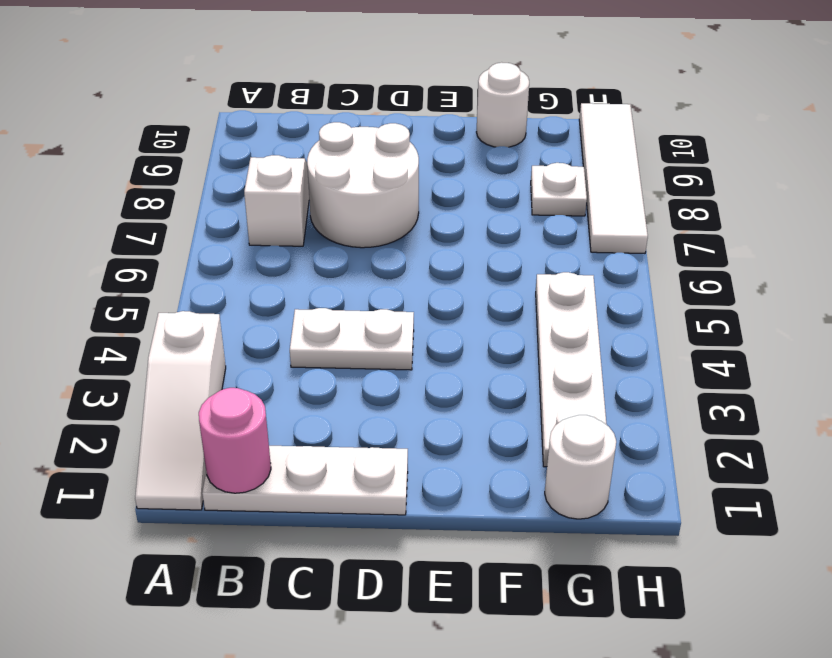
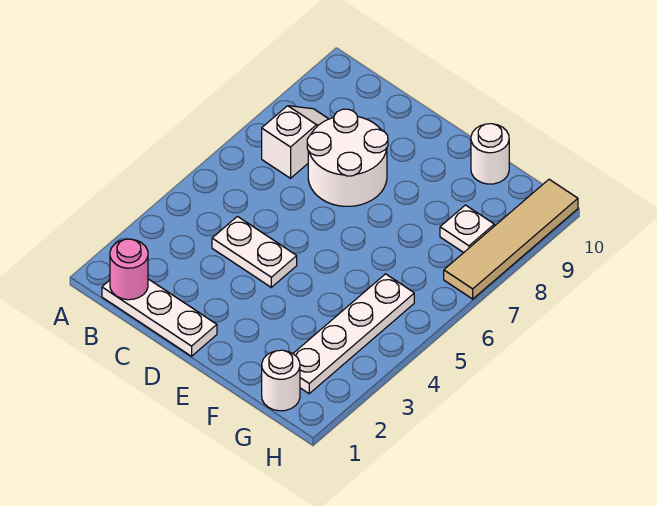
white 1x3 slope [135,311,226,510] -> none
white 1x4 tile [579,103,648,253] -> tan 1x4 tile [444,179,578,299]

